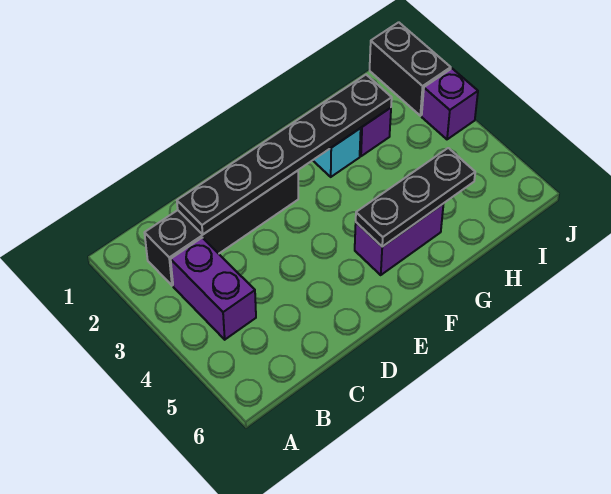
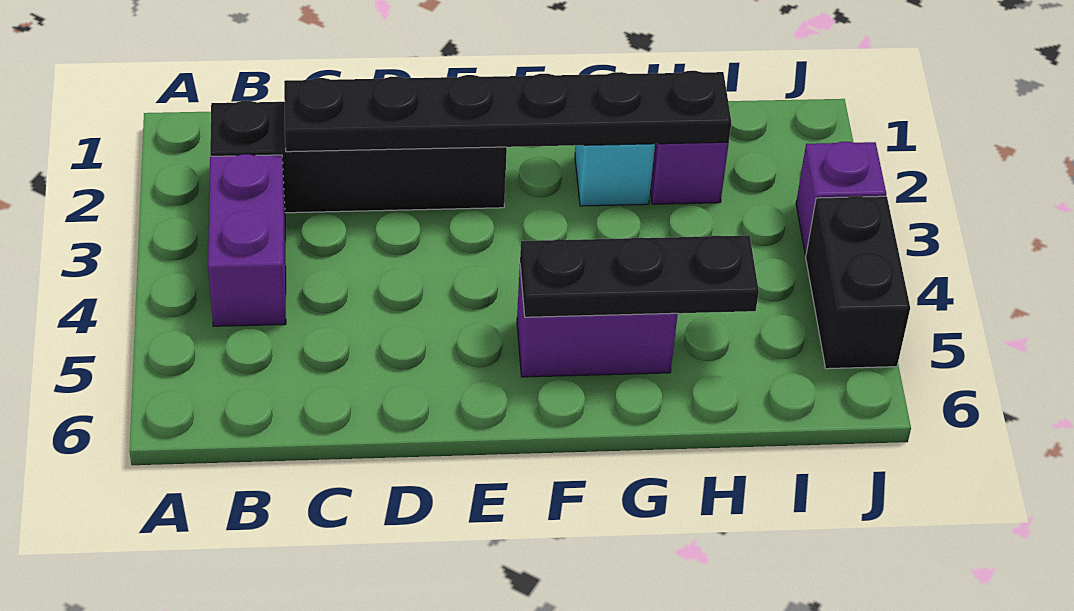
black 1x2 brick [370,22,451,116] -> black 1x2 brick moved to [806,196,910,369]

